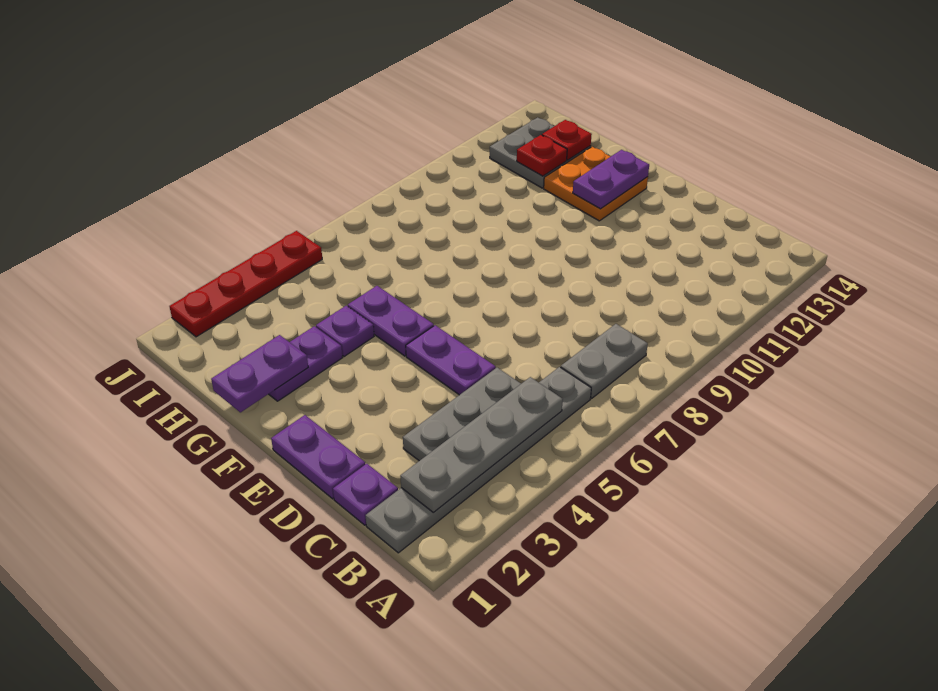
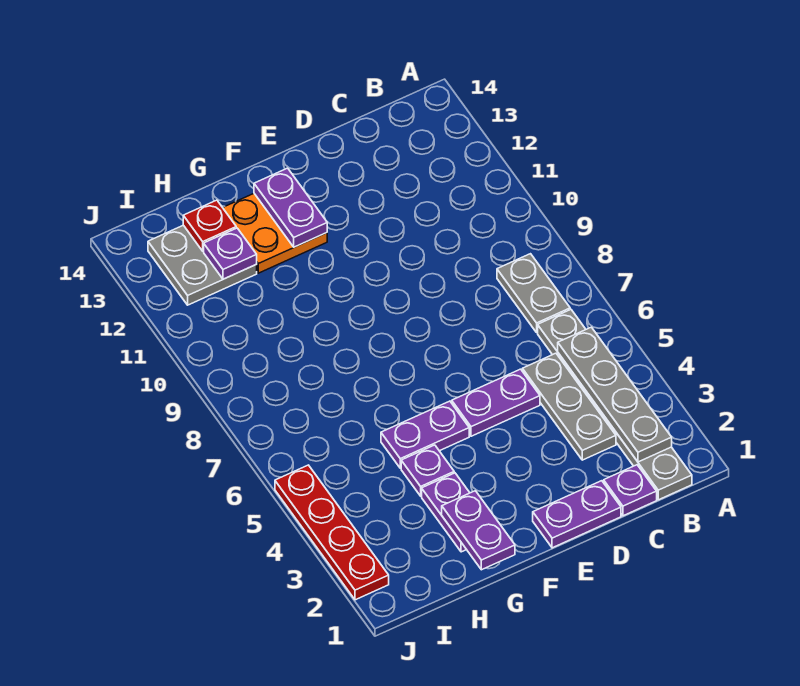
red 1x1 plate [517,135,567,176] -> purple 1x1 plate [204,228,257,279]

